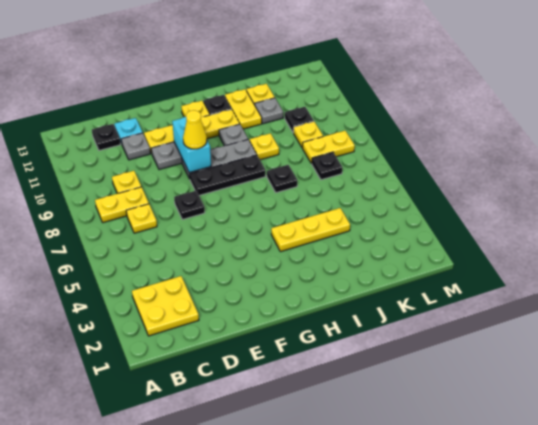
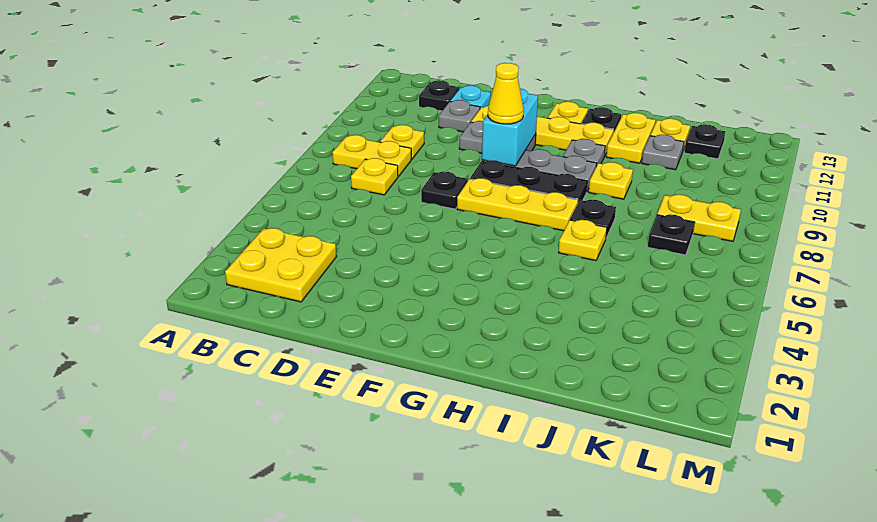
yellow 1x3 plate [271,208,350,252] -> yellow 1x3 plate moved to [457,178,578,231]
yellow 1x1 plate [294,122,323,148] -> yellow 1x1 plate moved to [559,220,607,261]
black 1x1 plate [285,107,314,133] -> black 1x1 plate moved to [684,124,725,159]

